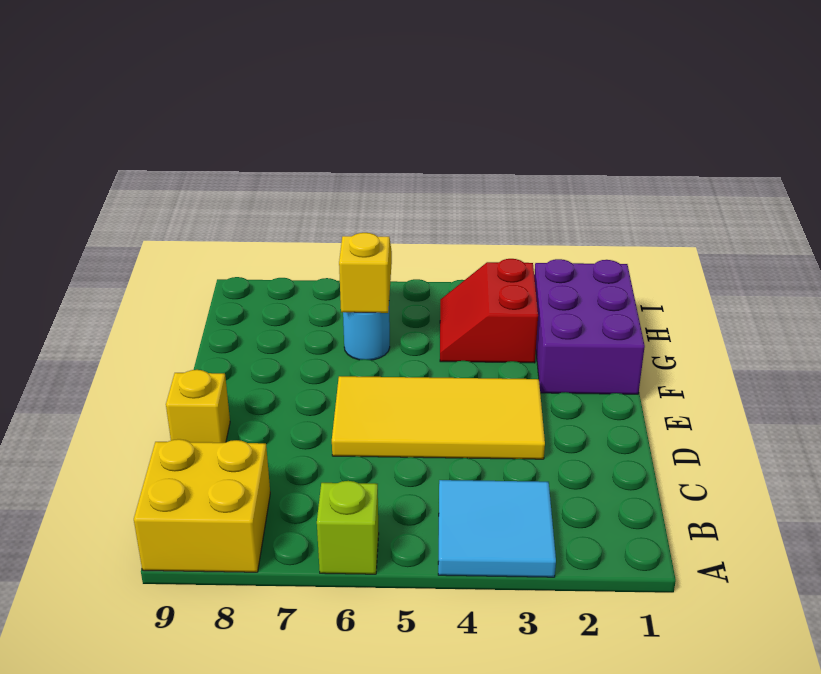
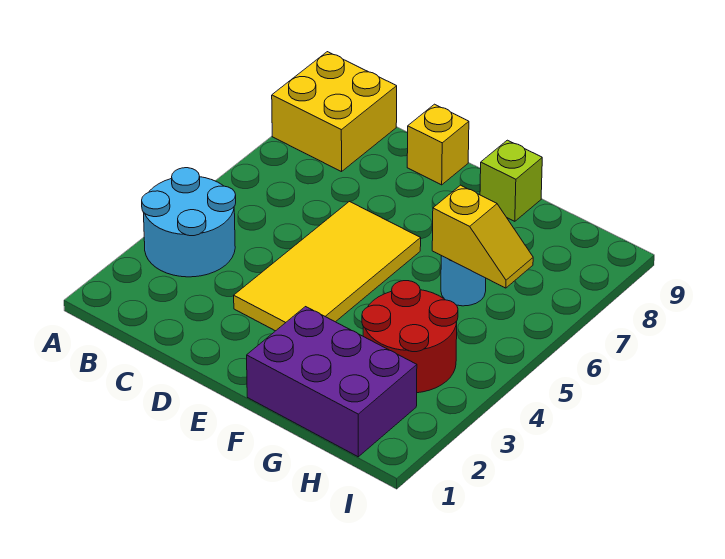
cyan 2x2 tile [438,480,556,577] -> cyan 2x2 round brick [142,168,236,277]
lime 1x1 brick [317,481,379,574] -> lime 1x1 brick moved to [480,140,542,221]
red 2x2 slope [440,259,538,363] -> red 2x2 round brick [362,281,458,393]

